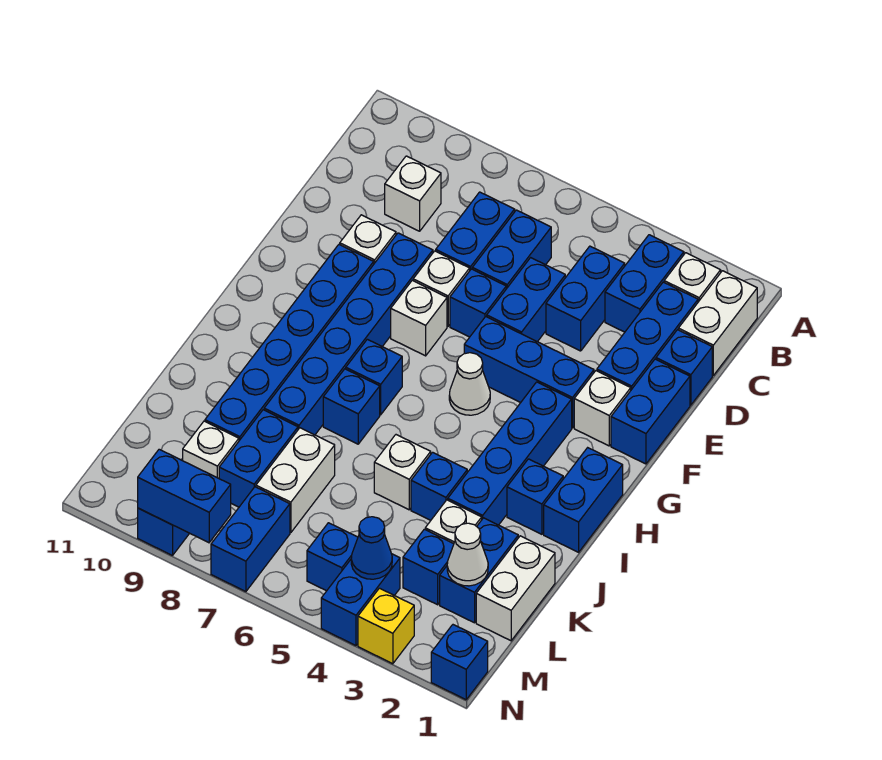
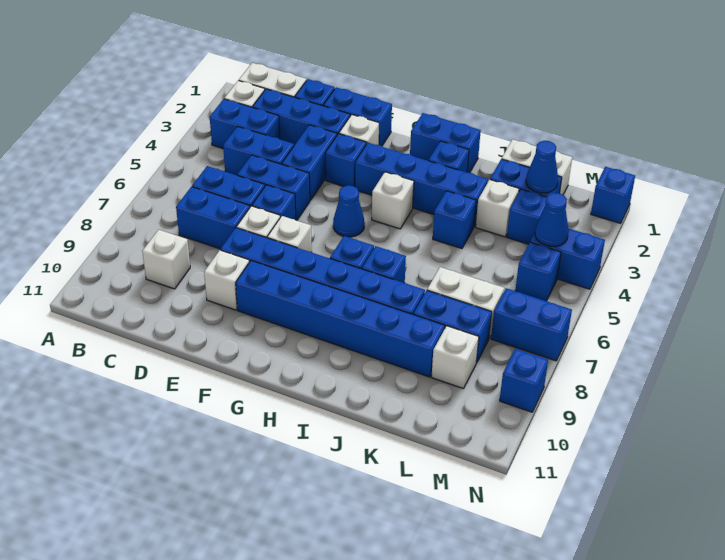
blue 1x3 brick [464,317,594,428] -> blue 1x1 brick [325,134,367,187]
white 1x1 cone [449,353,490,415] -> blue 1x1 cone [333,185,365,237]
white 1x1 brick [374,435,431,510] -> white 1x1 brick moved to [372,172,414,229]
white 1x1 cone [447,523,488,586] -> blue 1x1 cone [526,141,558,193]
yellow 1x1 brick [358,588,414,664] -> none
blue 1x2 brick [138,449,231,543] -> blue 1x2 brick moved to [282,125,337,200]

